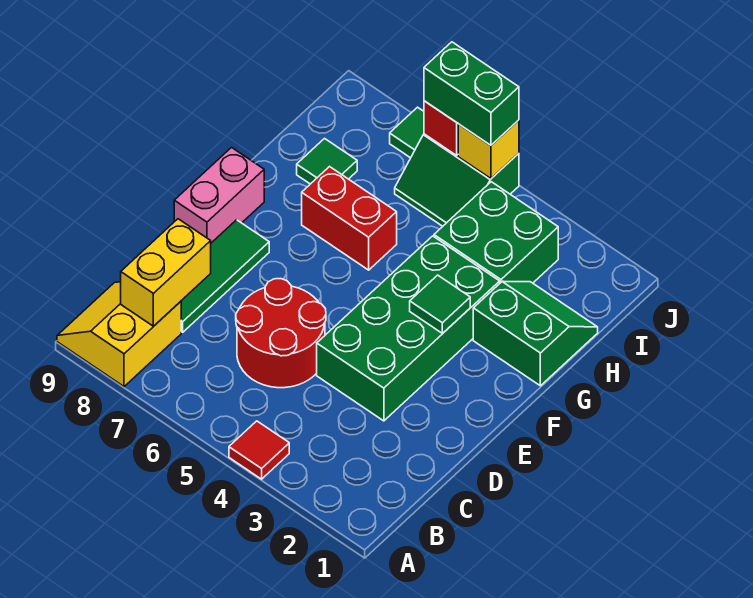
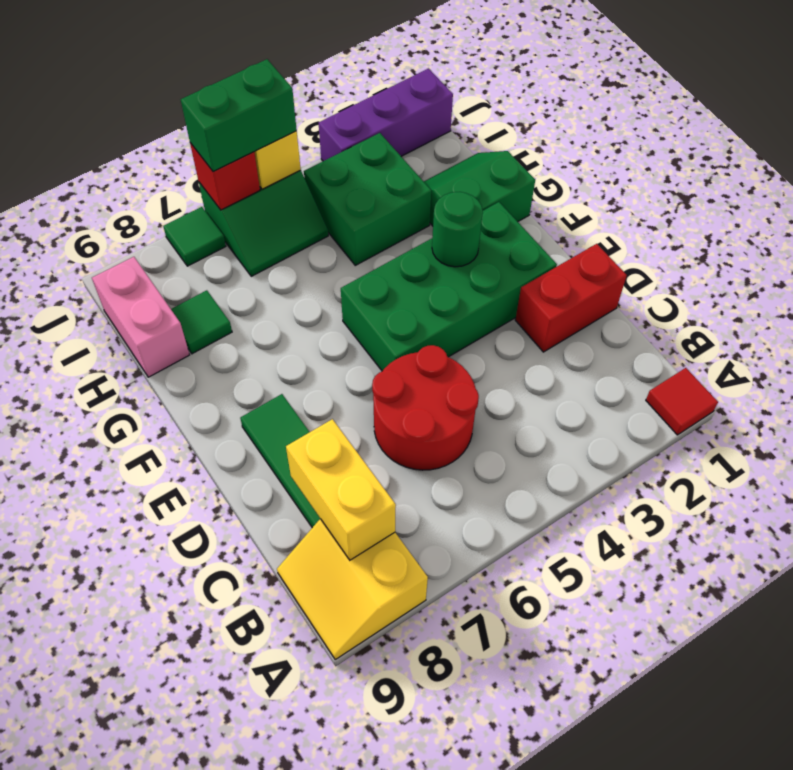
red 1x1 tile [229,421,289,479] -> red 1x1 tile moved to [646,368,718,435]
green 2x4 brick [317,236,500,421] -> green 2x4 brick turned to [341,202,557,371]
pink 1x2 brick [174,147,264,243] -> pink 1x2 brick moved to [92,257,190,377]
green 1x1 tile [410,275,470,333] -> green 1x1 round brick [432,192,483,267]
red 1x2 brick [302,167,397,270] -> red 1x2 brick moved to [515,244,627,352]
none -> purple 1x3 brick [319,69,453,161]

